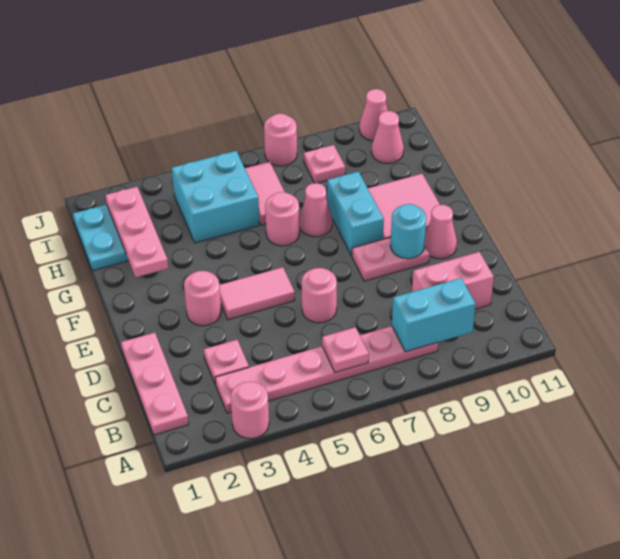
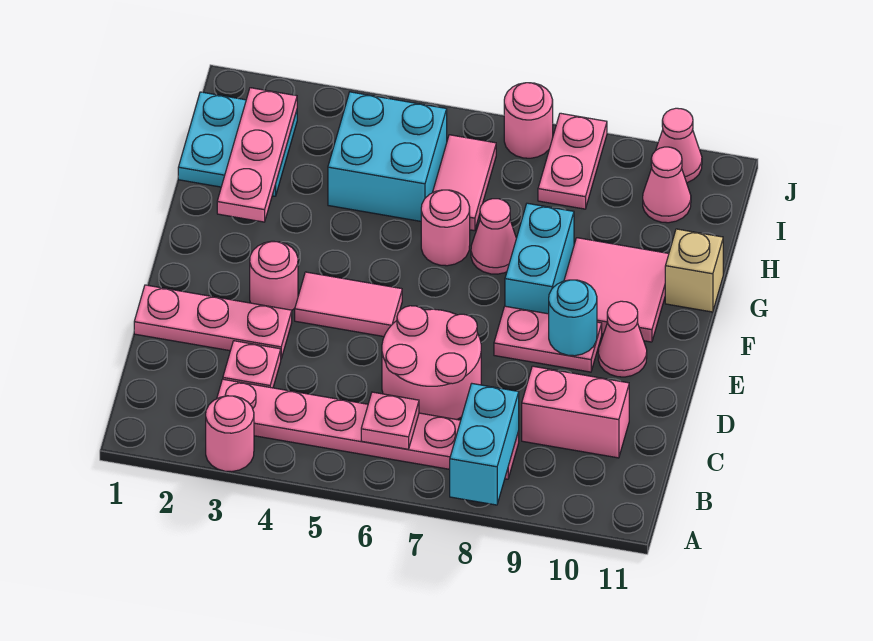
pink 1x3 plate [121,333,189,435] -> pink 1x3 plate turned to [134,285,292,358]
cyan 1x2 brick [392,278,476,352] -> cyan 1x2 brick turned to [450,384,519,505]
pink 1x1 round brick [301,268,337,323] -> pink 2x2 round brick [382,306,481,420]
none -> tan 1x1 brick [665,229,723,312]
pink 1x1 plate [304,145,345,183] -> pink 1x2 plate [538,113,607,209]

